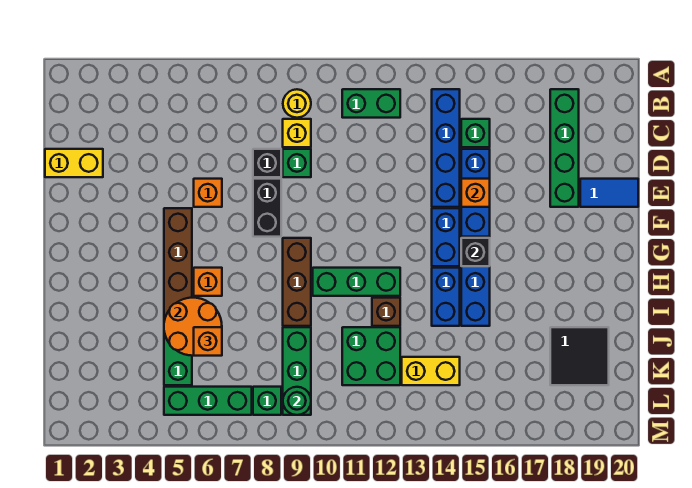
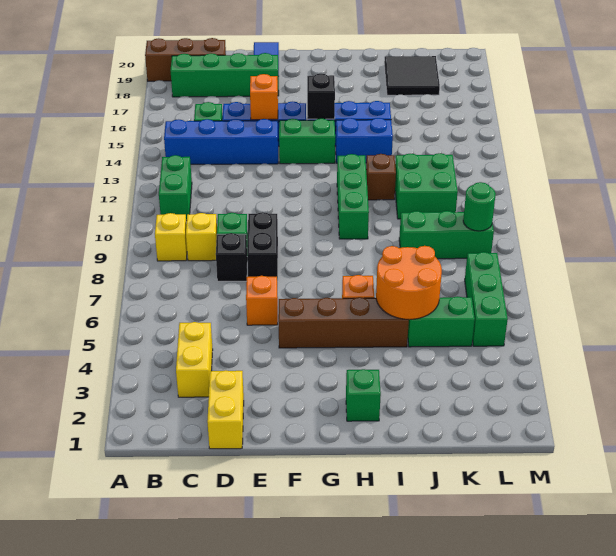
yellow 1x1 round brick [283,89,311,118] -> yellow 1x1 brick [155,213,187,261]
black 1x2 brick [253,179,281,237] -> black 1x2 brick turned to [247,212,278,281]
blue 1x2 brick [432,208,460,266] -> green 1x2 brick [279,118,335,164]
brown 1x3 brick [283,238,311,326] -> brown 1x3 brick moved to [145,38,226,81]
orange 1x1 brick [194,327,222,356] -> none
yellow 1x2 brick [402,357,460,385] -> yellow 1x2 brick moved to [176,322,213,397]
green 1x1 brick [253,387,281,415] -> green 1x1 brick moved to [346,369,381,421]

